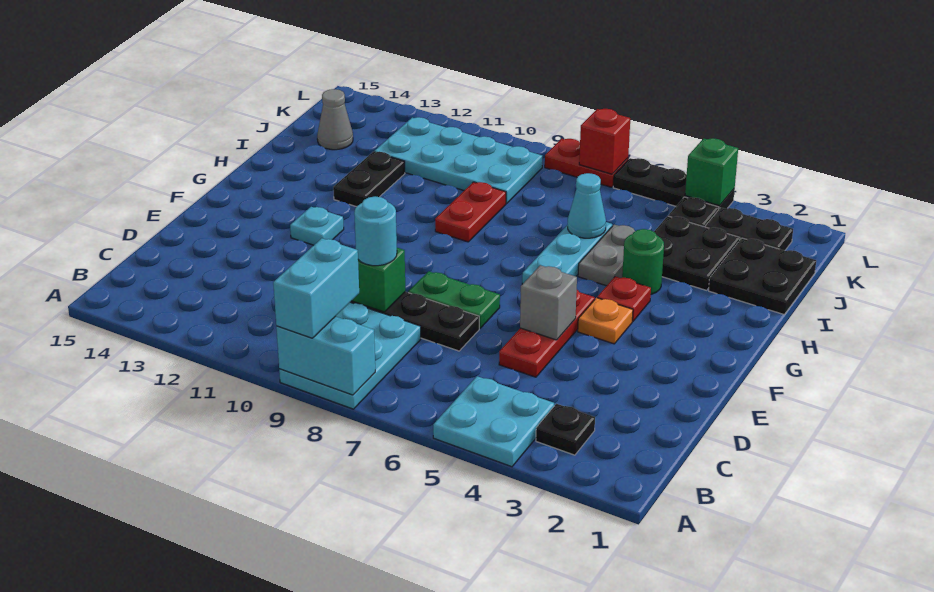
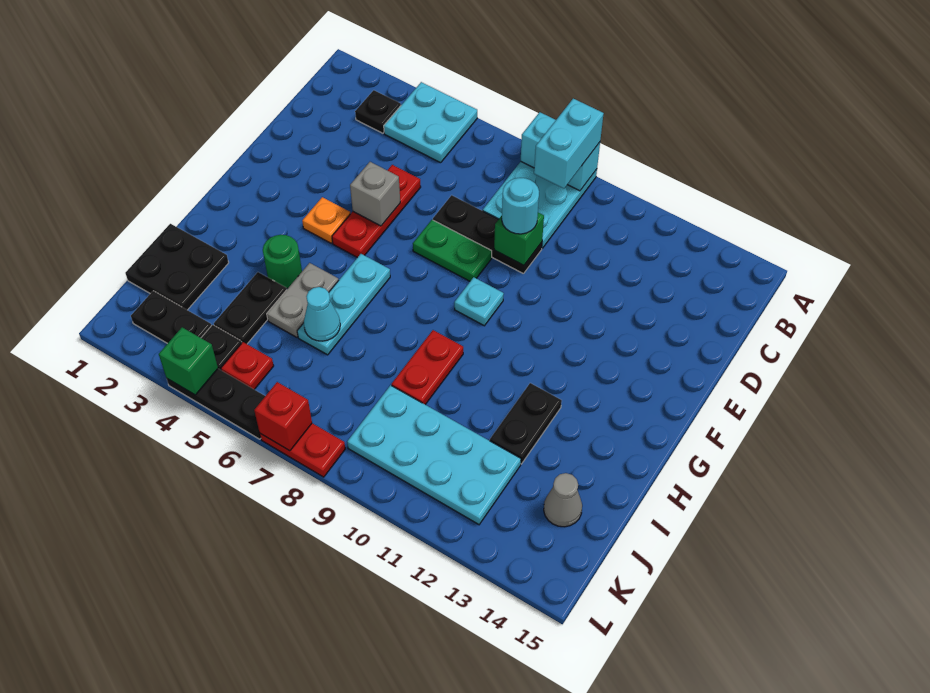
cyan 1x1 plate [290,207,344,245] -> cyan 1x1 plate moved to [454,277,504,326]
red 1x1 plate [597,277,651,321] -> red 1x1 plate moved to [221,342,274,390]
black 2x2 plate [654,216,740,290] -> black 1x2 plate [214,272,287,344]

